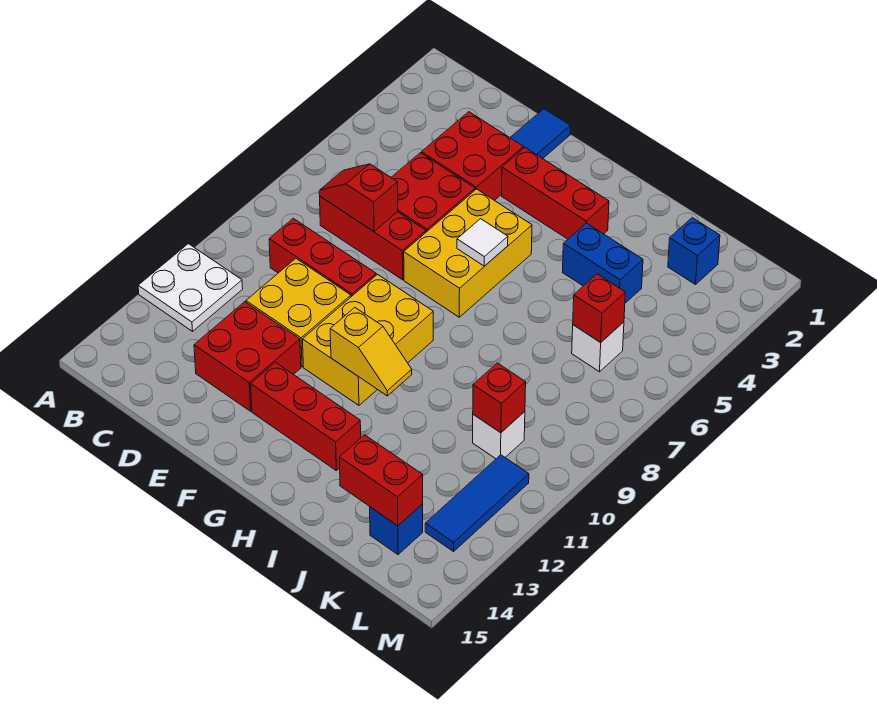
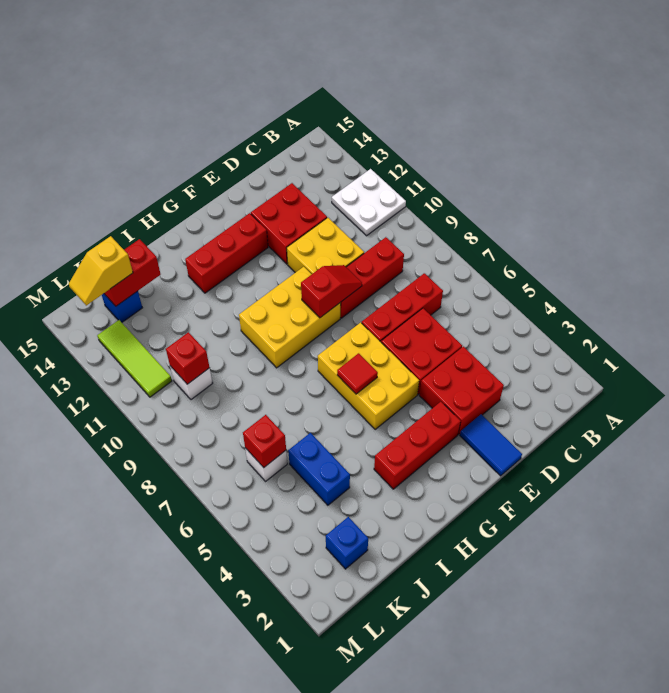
red 1x2 slope [319,164,398,232] -> red 1x2 slope moved to [301,265,362,318]
yellow 2x3 brick [303,274,433,405] -> yellow 2x3 brick turned to [239,267,341,368]
white 1x1 tile [457,219,508,266] -> red 1x1 tile [337,353,378,394]
yellow 1x2 slope [330,308,412,396] -> yellow 1x2 slope moved to [69,236,133,306]
blue 1x2 brick [563,223,643,303] -> blue 1x2 brick turned to [288,433,350,505]
blue 1x3 tile [425,455,529,551] -> lime 1x3 tile [97,320,172,397]

